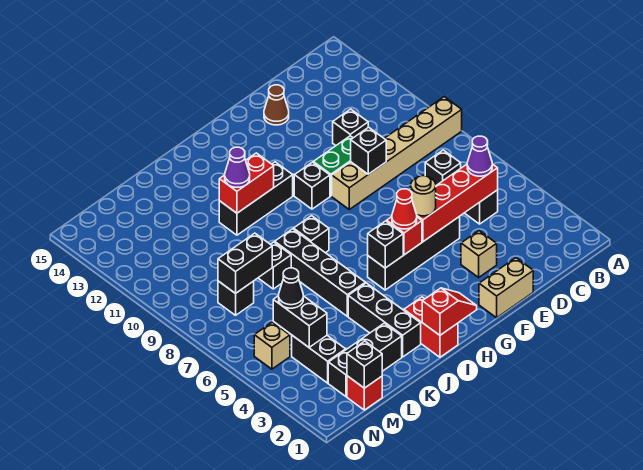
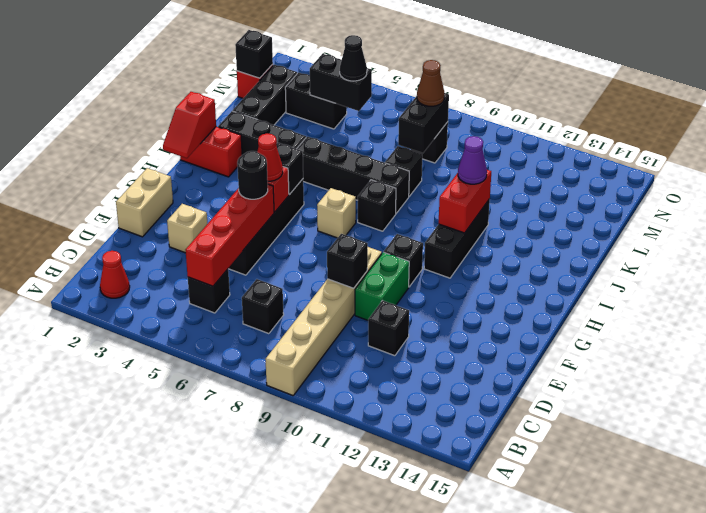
none -> red 1x1 cone [100,251,130,298]
purple 1x1 cone [467,136,492,176] -> none
brown 1x1 cone [264,85,289,125] -> brown 1x1 cone moved to [417,60,445,106]
tan 1x1 round brick [411,176,436,216] -> black 1x1 round brick [237,151,268,199]
tan 1x1 brick [254,322,290,369] -> tan 1x1 brick moved to [317,188,356,238]

